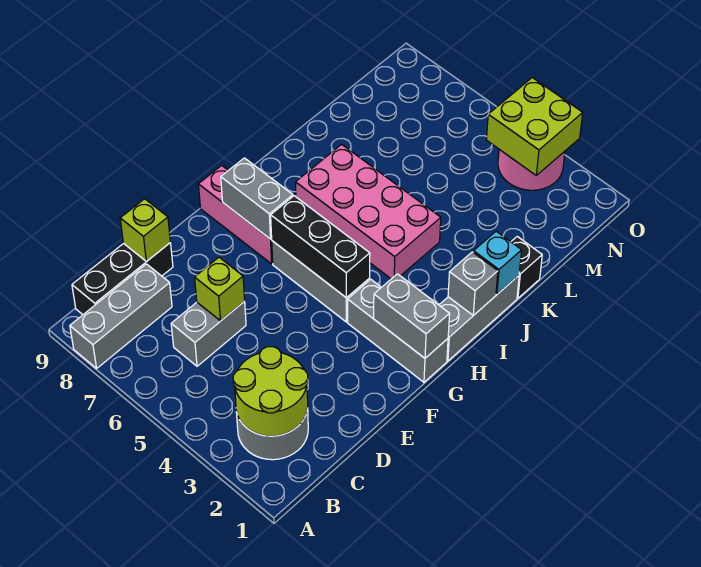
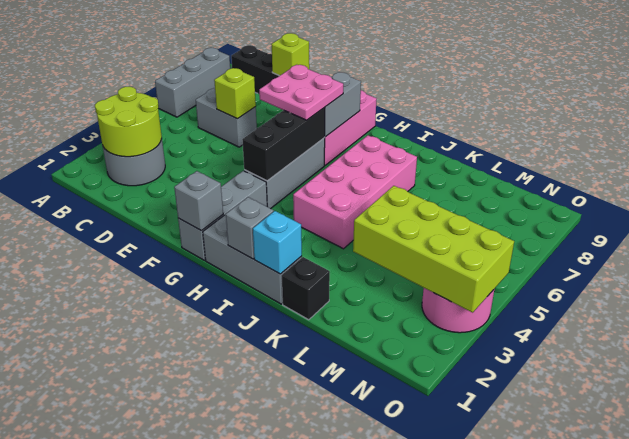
grey 1x3 brick [70,264,172,368] -> grey 1x3 brick turned to [155,48,230,117]
none -> pink 2x2 plate [259,65,343,120]
grey 1x2 brick [374,274,450,358] -> grey 1x1 brick [174,171,223,231]
lime 2x2 brick [486,78,583,175] -> lime 2x4 brick [353,186,514,313]

